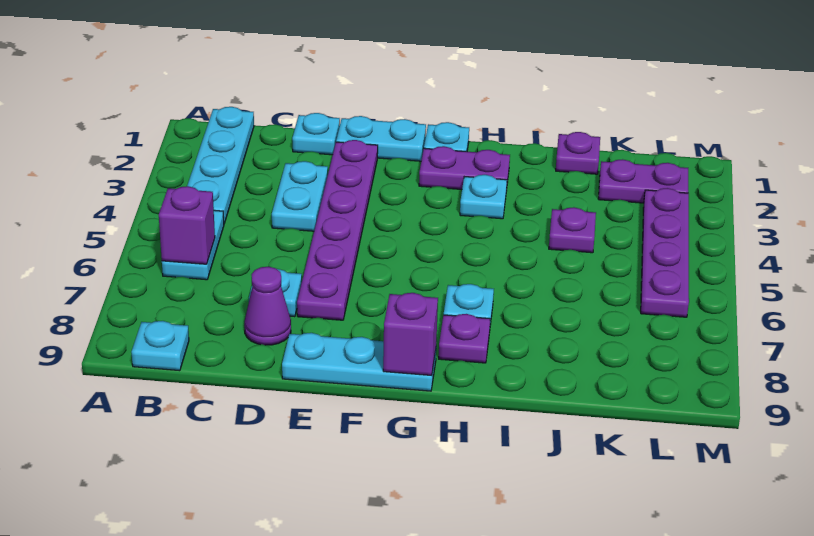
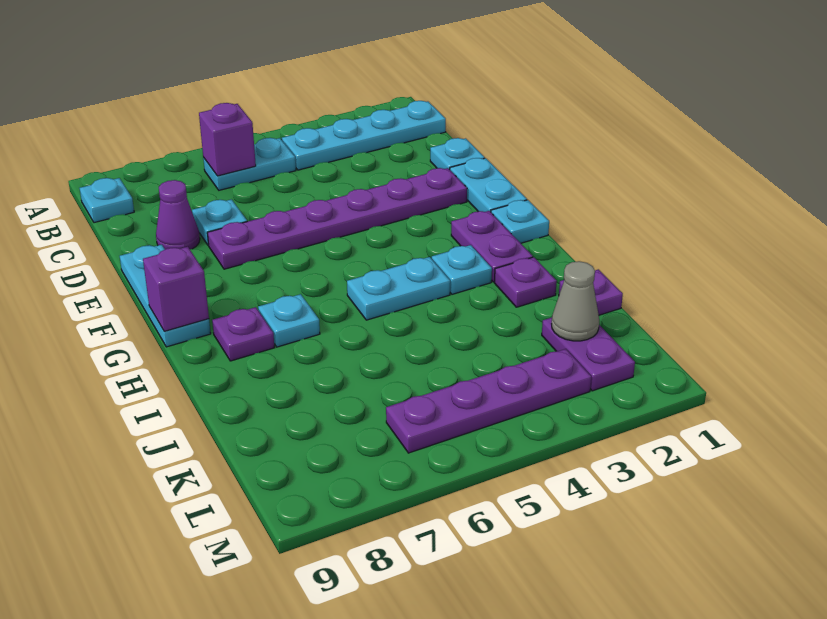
cyan 1x2 plate [272,161,328,231] -> cyan 1x2 plate moved to [347,257,450,320]
purple 1x1 plate [549,207,596,253] -> purple 1x1 plate moved to [494,257,557,307]
none -> grey 1x1 cone [552,261,599,341]

